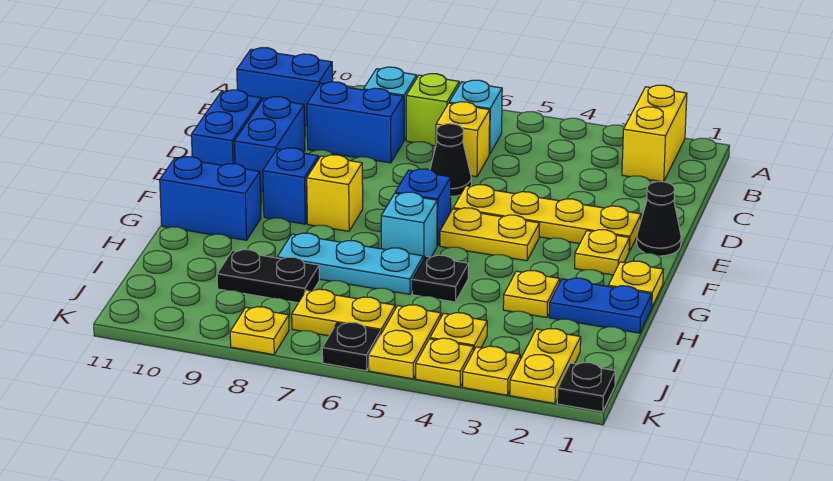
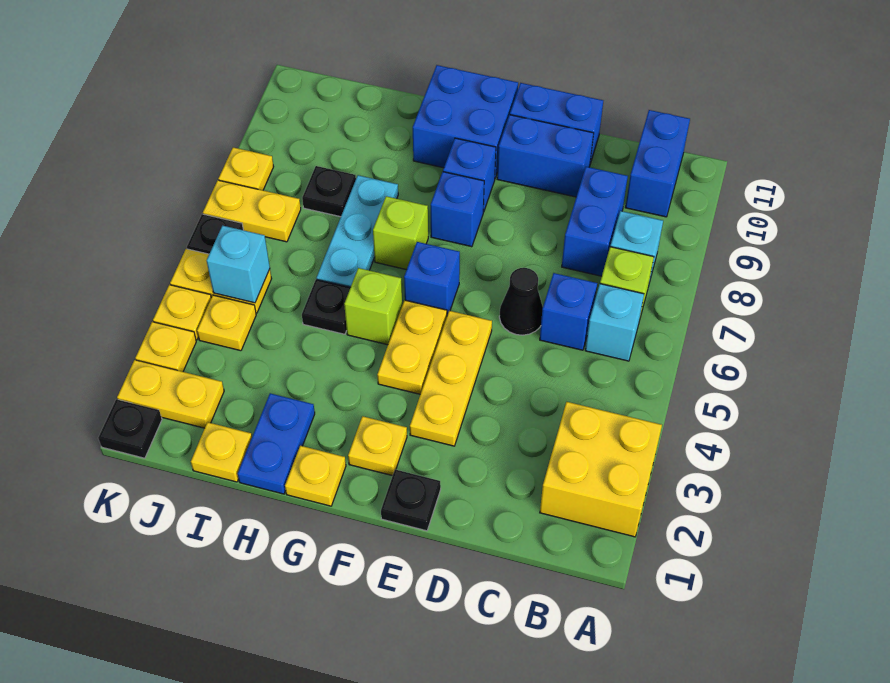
yellow 1x2 brick [622,85,687,182] -> yellow 2x2 brick [540,402,662,537]
yellow 1x1 brick [436,102,490,177] -> blue 1x1 brick [540,273,597,350]
black 1x1 cone [637,182,681,256] -> black 1x1 plate [381,470,441,531]
yellow 1x4 plate [453,185,641,251] -> yellow 1x3 plate [410,311,492,446]
yellow 1x1 brick [307,155,363,231] -> blue 1x1 brick [431,172,484,247]
none -> lime 1x1 brick [344,268,402,345]
cyan 1x1 brick [381,192,437,260] -> cyan 1x1 brick moved to [207,226,270,303]
none -> lime 1x1 brick [373,196,428,270]
blue 1x2 brick [160,157,261,240] -> blue 2x2 brick [413,65,518,178]
yellow 1x1 plate [503,271,560,317] -> yellow 1x1 plate moved to [191,422,252,482]
black 1x2 plate [217,250,319,303] -> black 1x1 plate [302,166,356,217]
yellow 1x2 plate [292,289,395,336] -> yellow 1x2 plate turned to [203,180,301,242]

